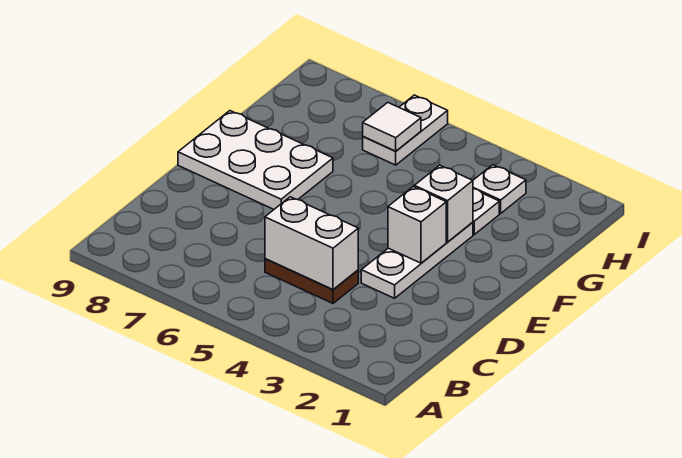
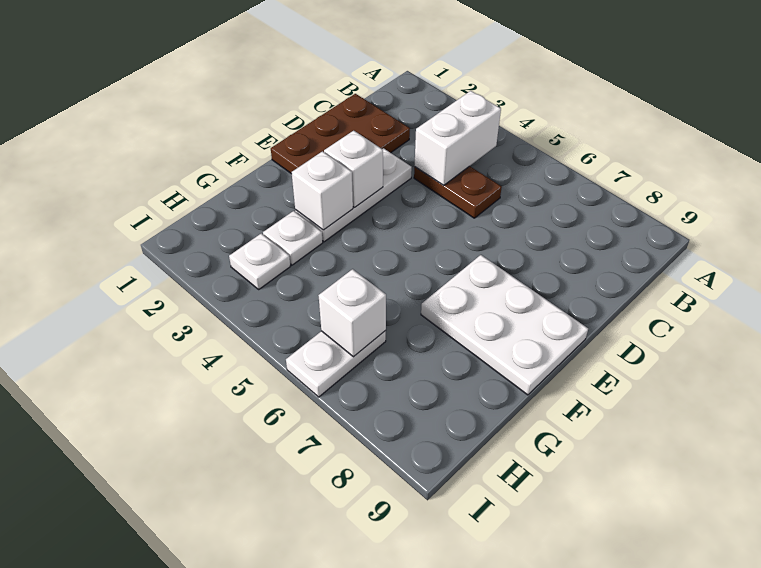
none -> brown 2x3 plate [271,94,410,174]
white 1x2 brick [265,197,358,289] -> white 1x2 brick turned to [415,91,501,185]
white 1x1 tile [363,103,421,151] -> white 1x1 brick [318,269,386,357]

